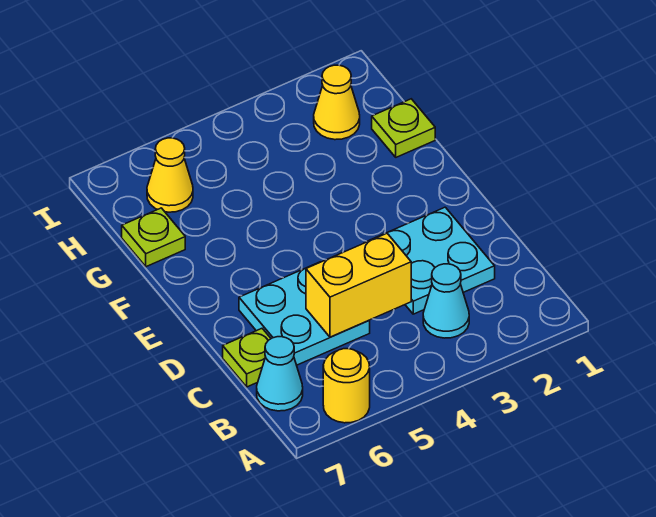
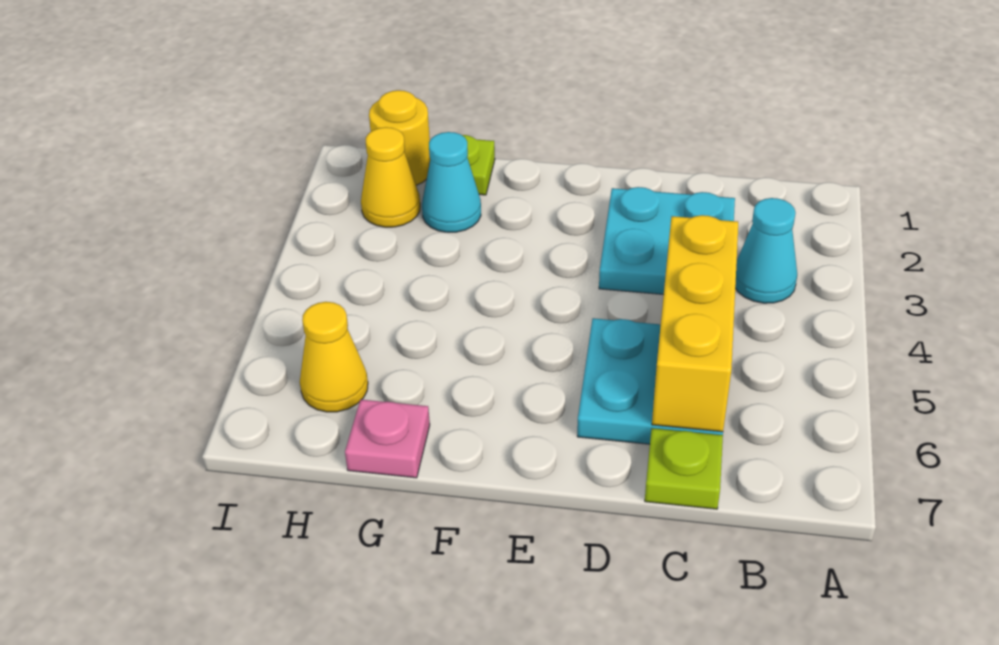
yellow 1x1 round brick [323,349,370,423] -> yellow 1x1 round brick moved to [369,90,430,185]
cyan 1x1 cone [257,337,303,411] -> cyan 1x1 cone moved to [422,132,481,232]
yellow 1x2 brick [306,233,411,337] -> yellow 1x3 brick [652,215,738,432]
lime 1x1 plate [122,208,185,267] -> pink 1x1 plate [345,400,430,478]

